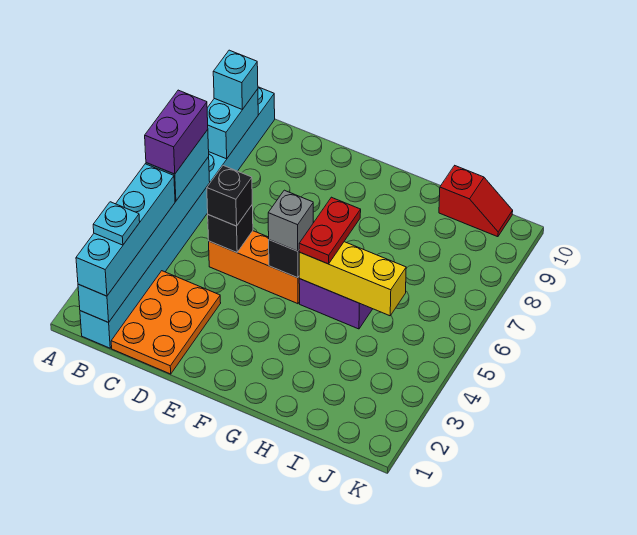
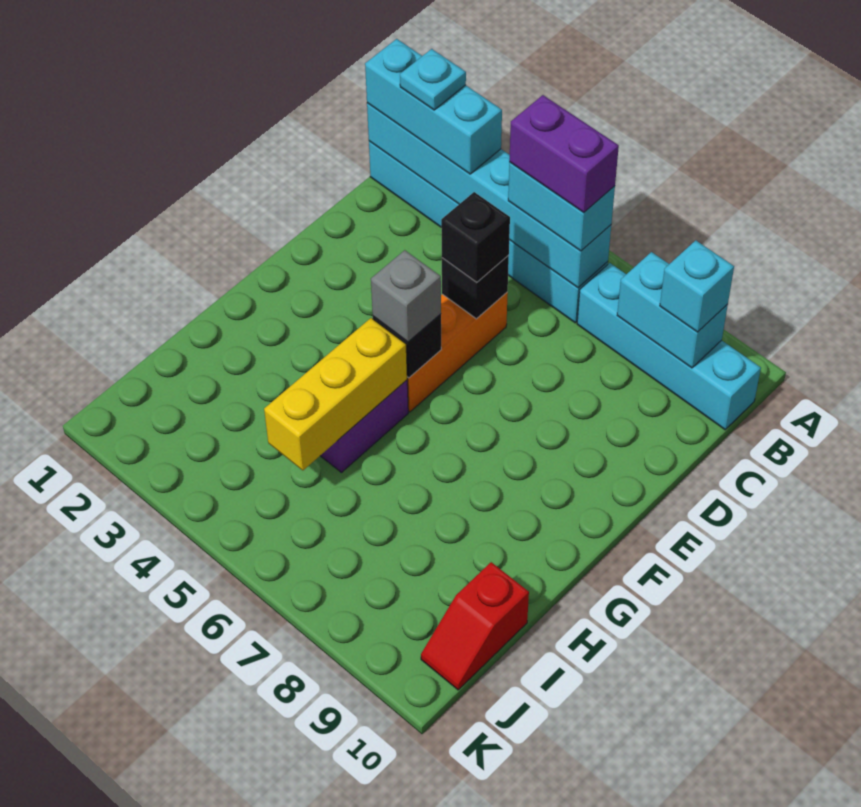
cyan 1x4 brick [76,164,175,296] -> cyan 1x3 brick [365,39,502,174]
orange 2x3 plate [111,271,221,374] -> none
red 1x2 plate [299,197,361,264] -> none

